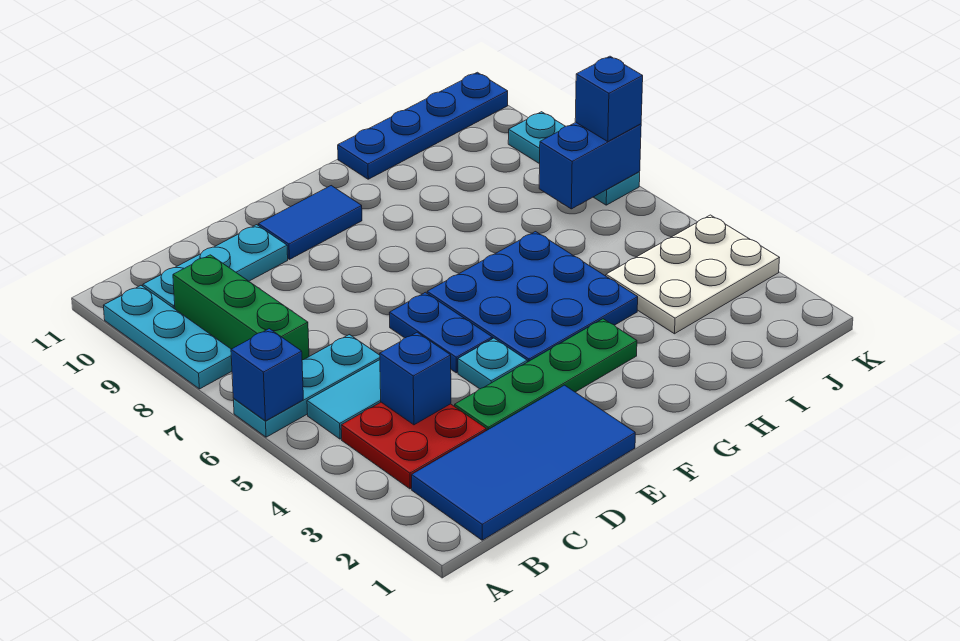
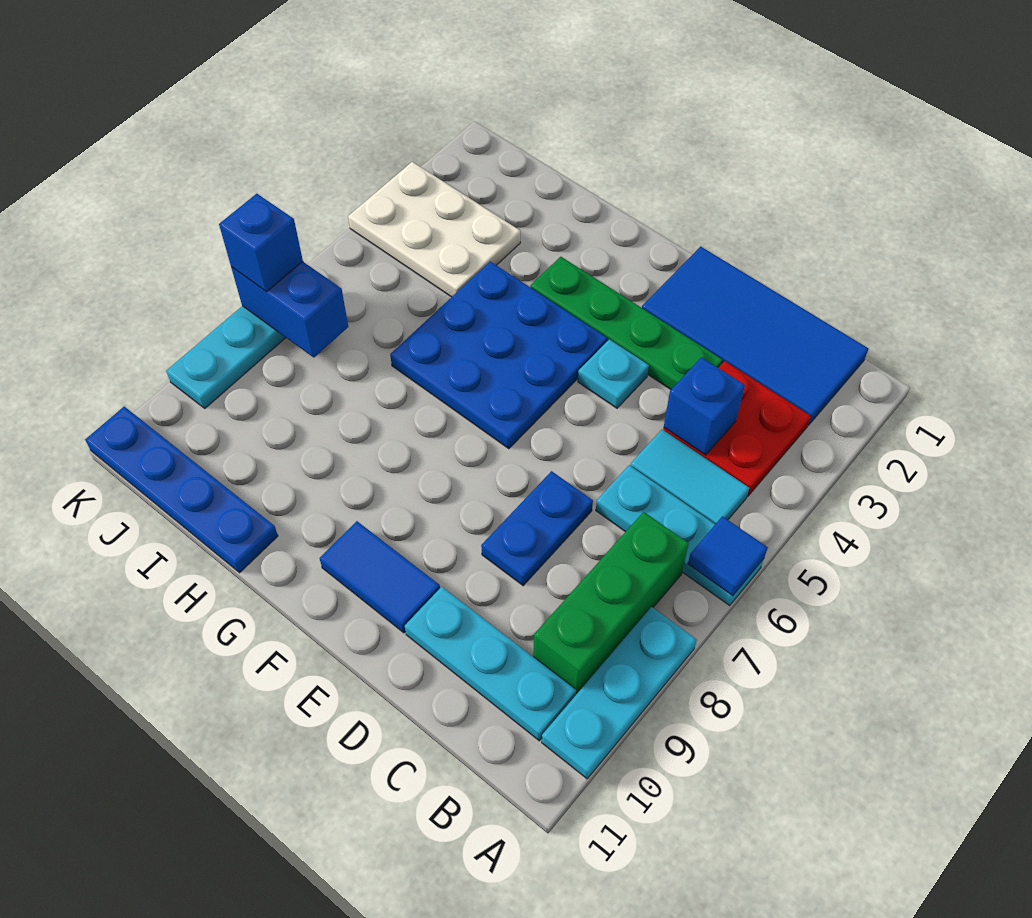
blue 1x1 brick [231,329,303,421] -> blue 1x1 tile [688,516,768,596]
blue 1x2 plate [389,292,492,373] -> blue 1x2 plate moved to [481,471,593,586]

